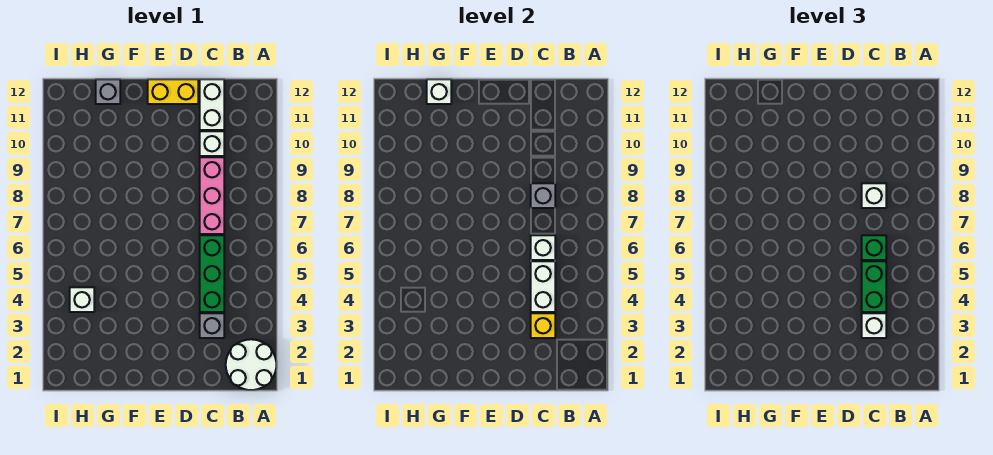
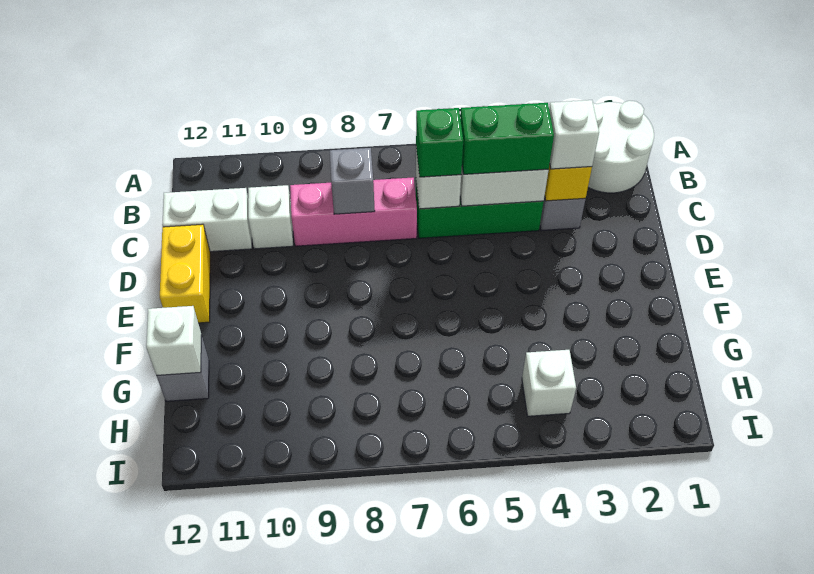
white 1x1 brick [862,183,886,208] -> none

